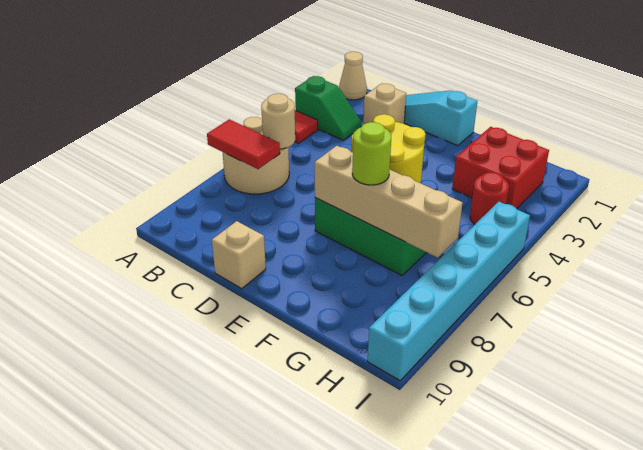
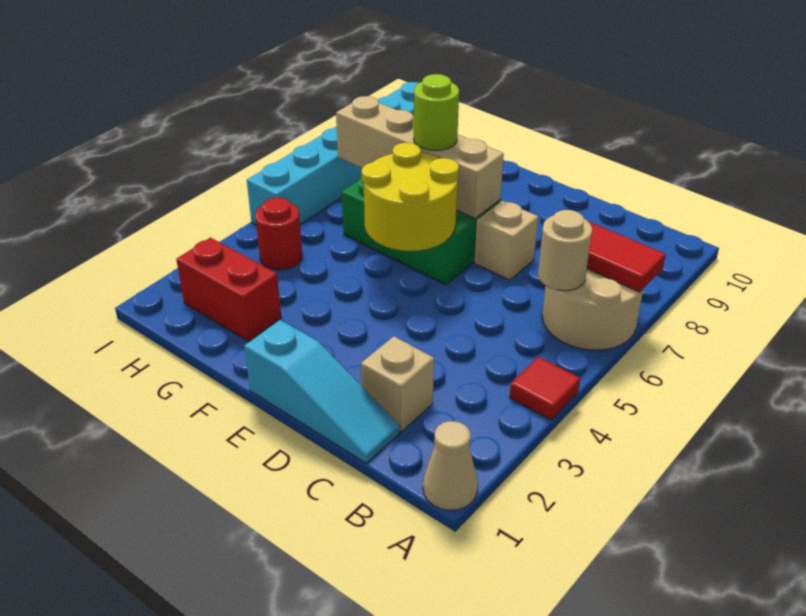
green 1x2 slope [295,76,361,140] -> none
tan 1x1 brick [212,221,266,289] -> tan 1x1 brick moved to [475,201,538,280]
red 2x2 brick [452,127,549,209] -> red 1x2 brick [176,238,281,341]

